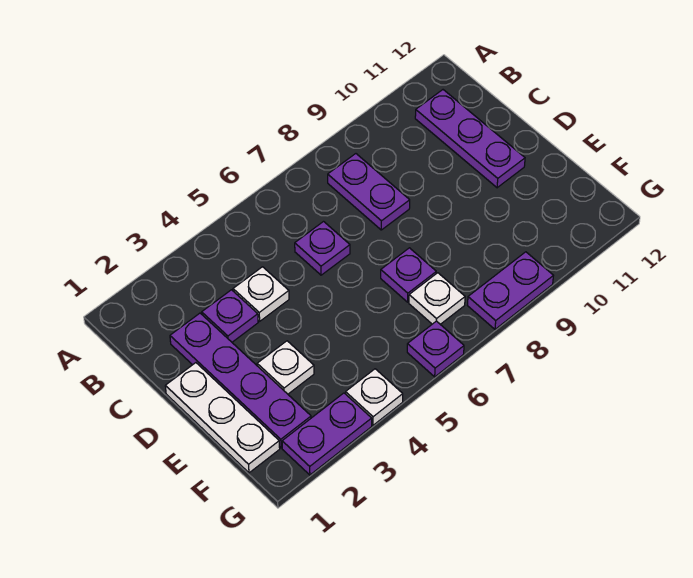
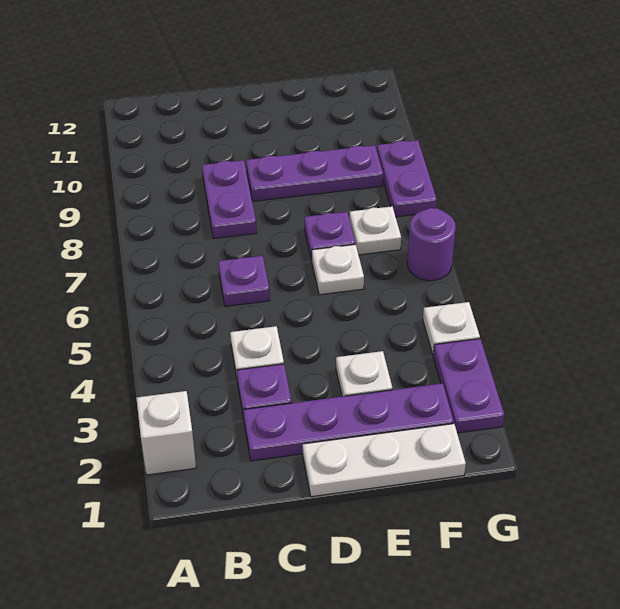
none -> white 1x1 brick [136,391,196,475]
purple 1x2 plate [328,154,410,230] -> purple 1x2 plate turned to [202,160,257,239]
purple 1x3 plate [415,90,525,188] -> purple 1x3 plate moved to [246,145,383,201]
none -> white 1x1 plate [312,244,364,295]
purple 1x1 plate [407,321,464,377] -> purple 1x1 round brick [407,208,456,281]

